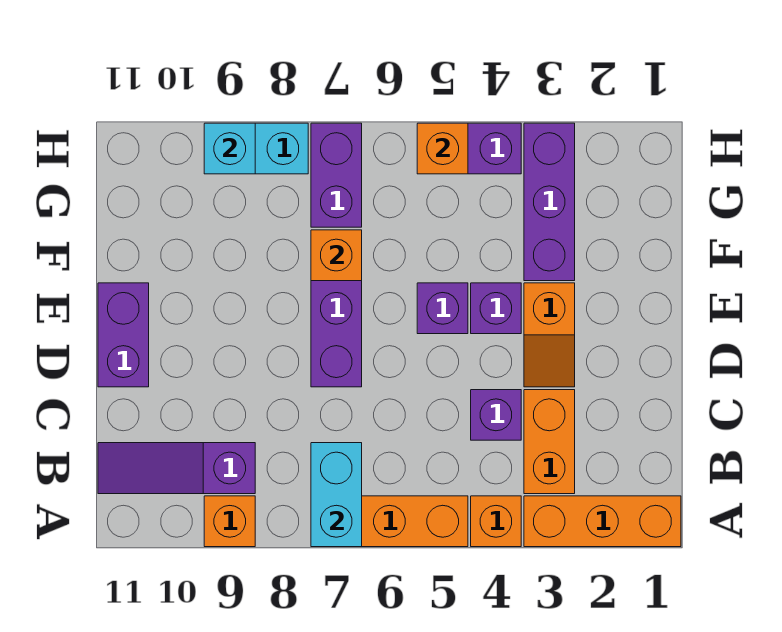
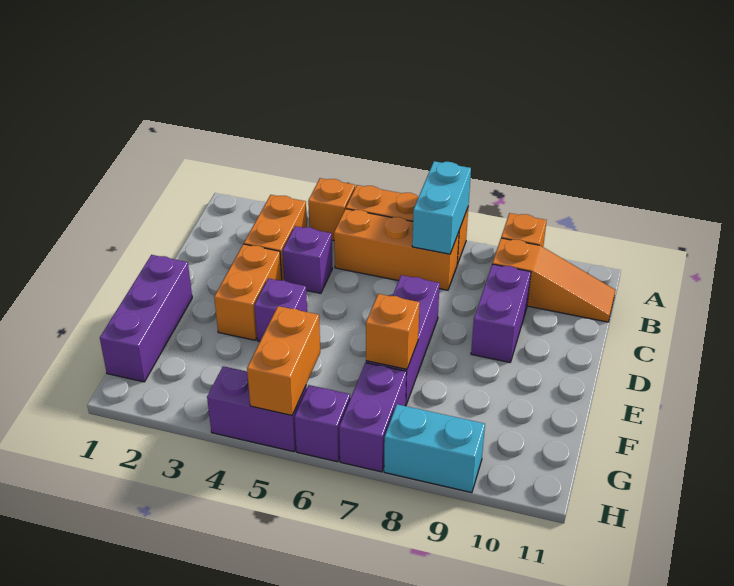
orange 1x3 brick [524,496,681,547] -> orange 1x3 brick moved to [334,209,459,290]
purple 1x3 slope [98,443,255,494] -> orange 1x3 slope [492,238,615,322]
orange 1x2 slope [524,283,575,387] -> orange 1x2 brick [214,244,282,340]
purple 1x2 brick [98,283,149,387] -> purple 1x2 brick moved to [471,264,531,362]
purple 1x1 brick [417,283,468,334] -> purple 1x1 brick moved to [295,385,350,462]
purple 1x3 brick [524,123,575,281] -> purple 1x3 brick moved to [100,255,192,382]
orange 1x1 brick [417,123,468,174] -> orange 1x2 brick [247,306,320,415]
cyan 1x1 brick [204,123,255,174] -> none

